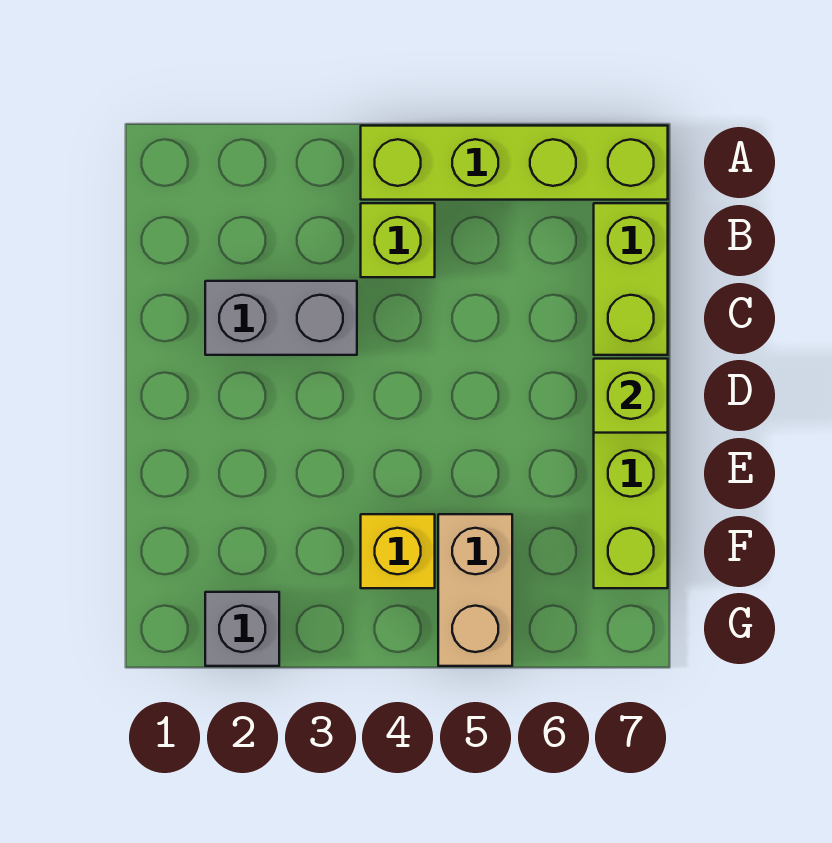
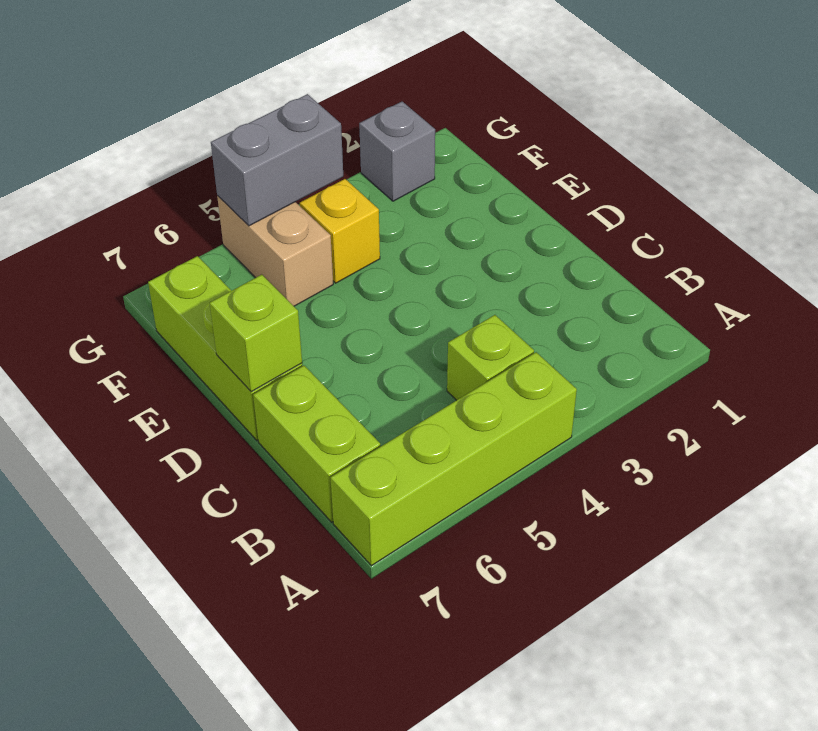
grey 1x2 brick [205,281,357,355] -> grey 1x2 brick moved to [211,94,343,226]

